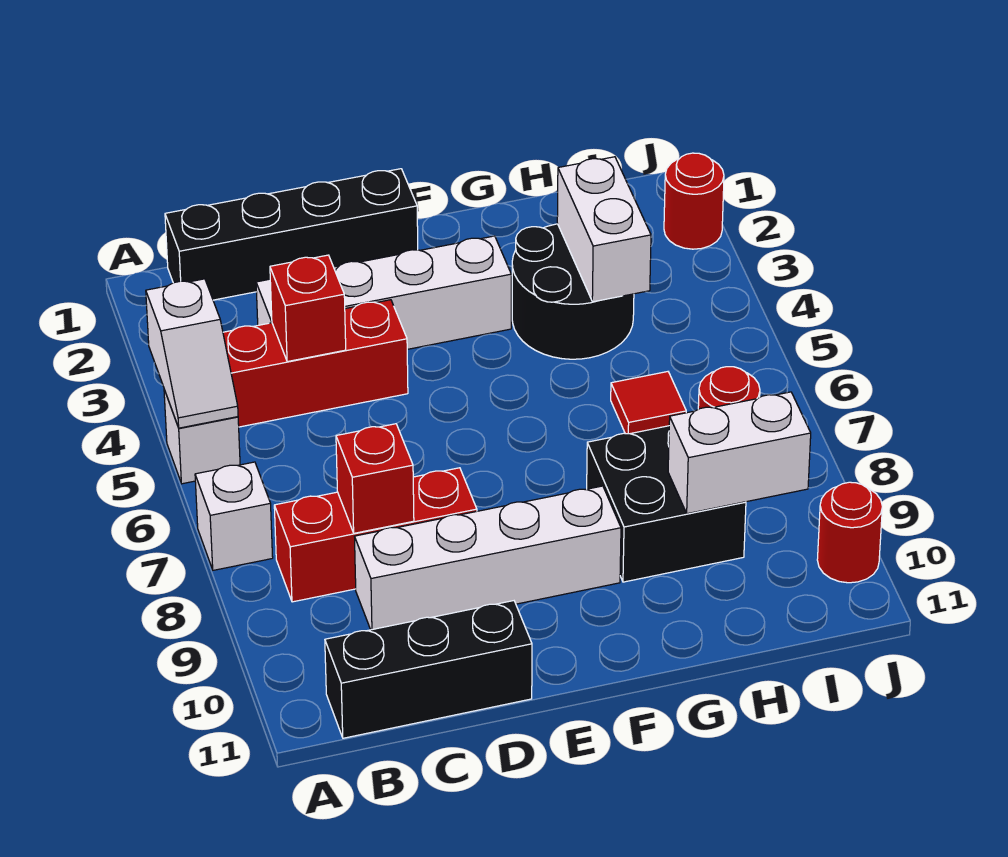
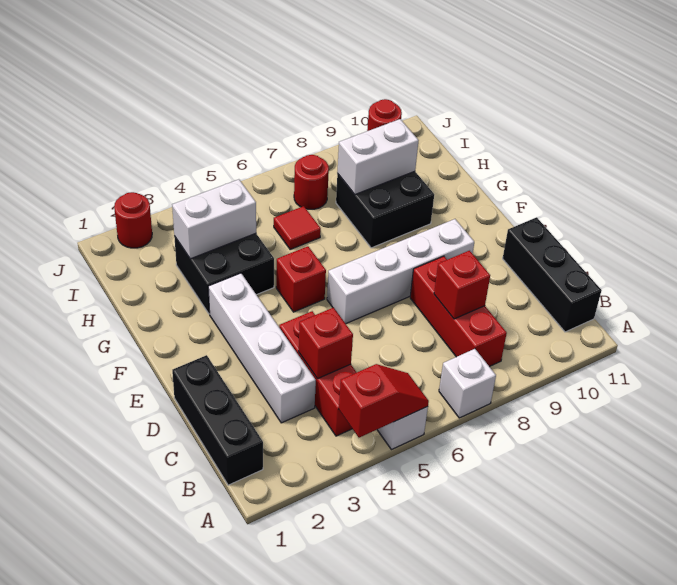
white 1x2 slope [146,279,238,428] -> red 1x2 slope [339,364,429,438]
black 1x4 brick [165,169,418,300] -> black 1x3 brick [172,355,263,485]
white 1x4 brick [355,486,621,630] -> white 1x4 brick turned to [327,219,474,324]
none -> red 1x1 brick [276,246,326,312]
black 2x2 round brick [512,224,634,359] -> black 2x2 brick [174,233,274,314]
white 1x2 brick [668,392,811,514] -> white 1x2 brick turned to [337,119,419,194]

